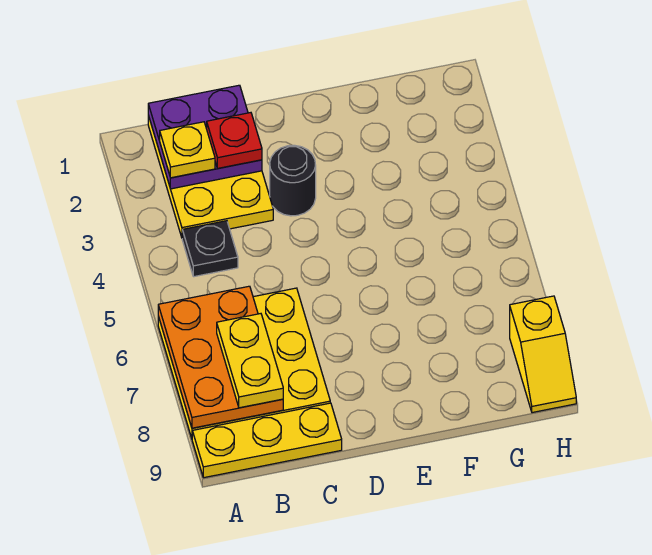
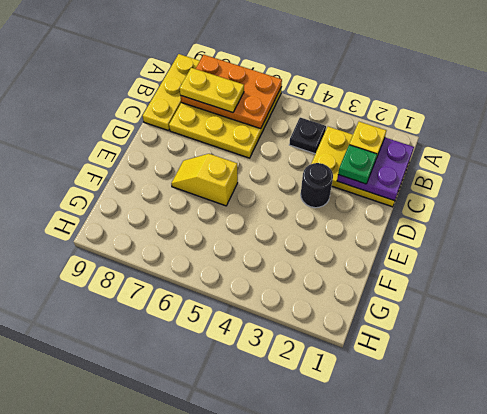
red 1x1 plate [207,113,262,168] -> green 1x1 plate [338,145,377,184]
yellow 1x2 slope [510,296,576,413] -> yellow 1x2 slope moved to [171,154,238,206]

